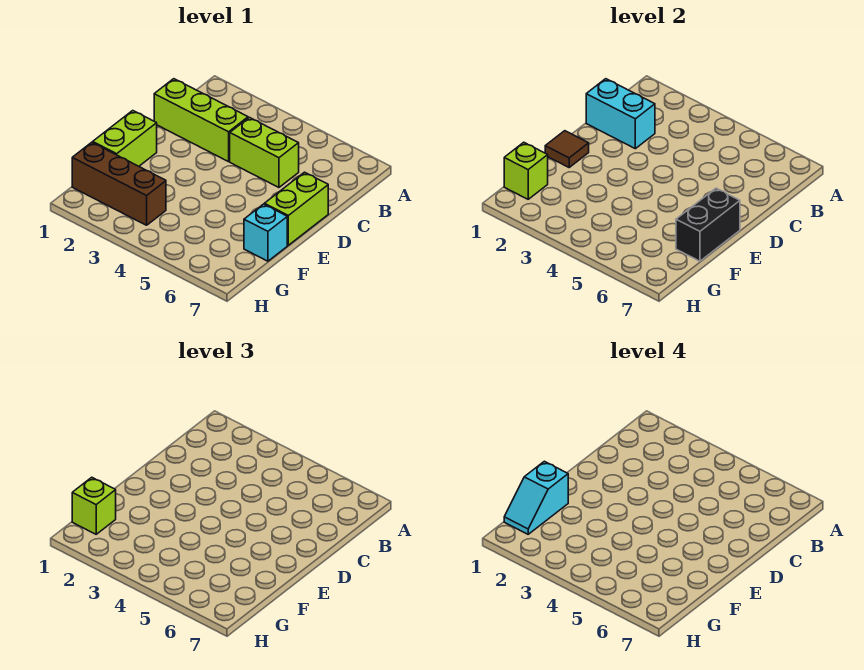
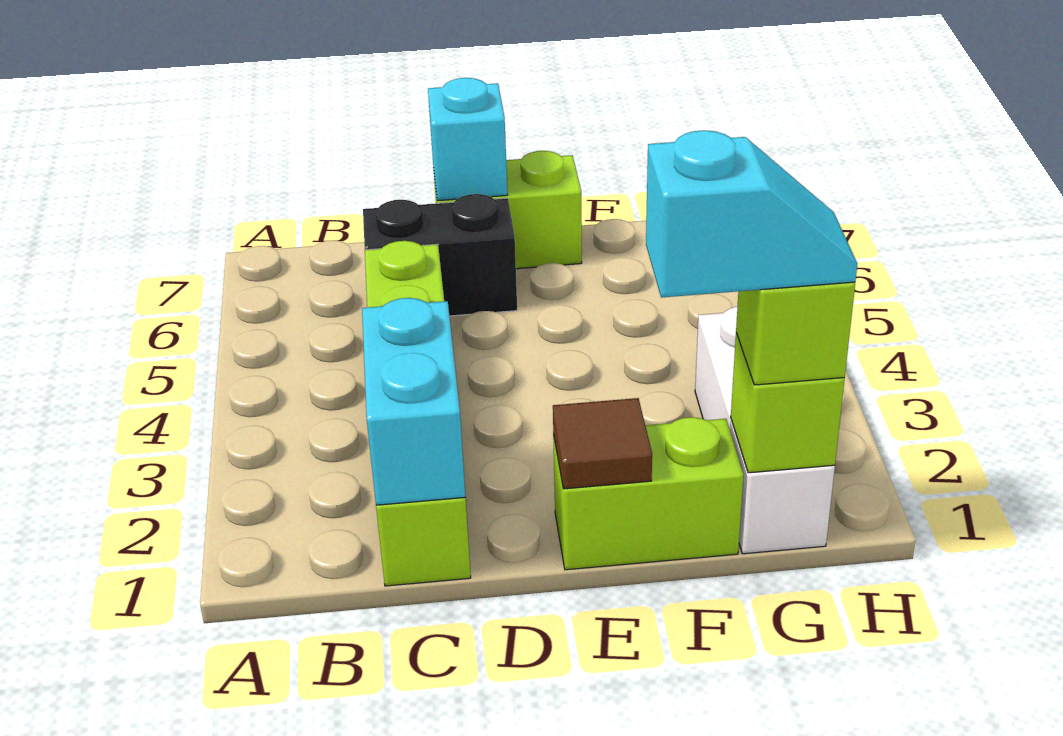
black 1x2 brick [676,188,740,261] -> black 1x2 brick moved to [363,194,517,316]
cyan 1x1 brick [244,204,287,261] -> cyan 1x1 brick moved to [428,78,508,201]
brown 1x3 brick [72,142,166,225] -> white 1x3 brick [695,307,835,554]

